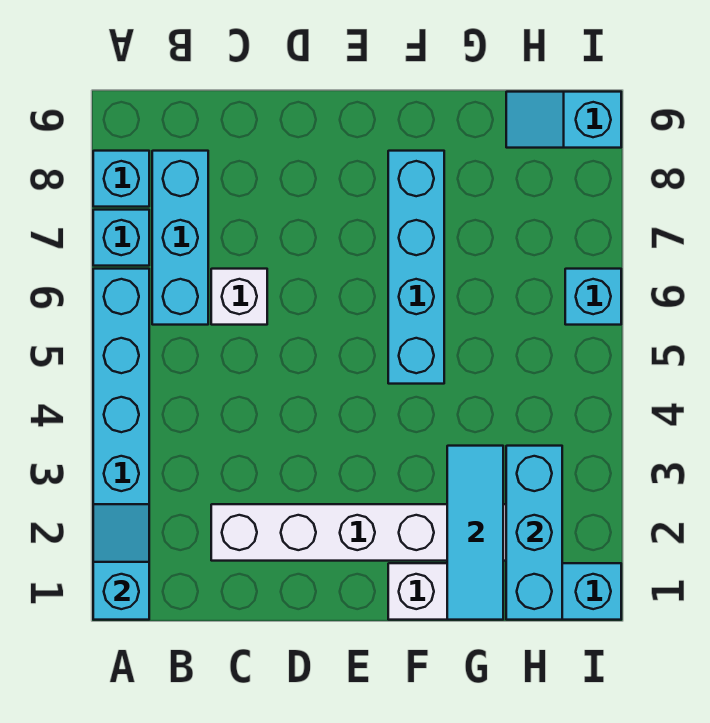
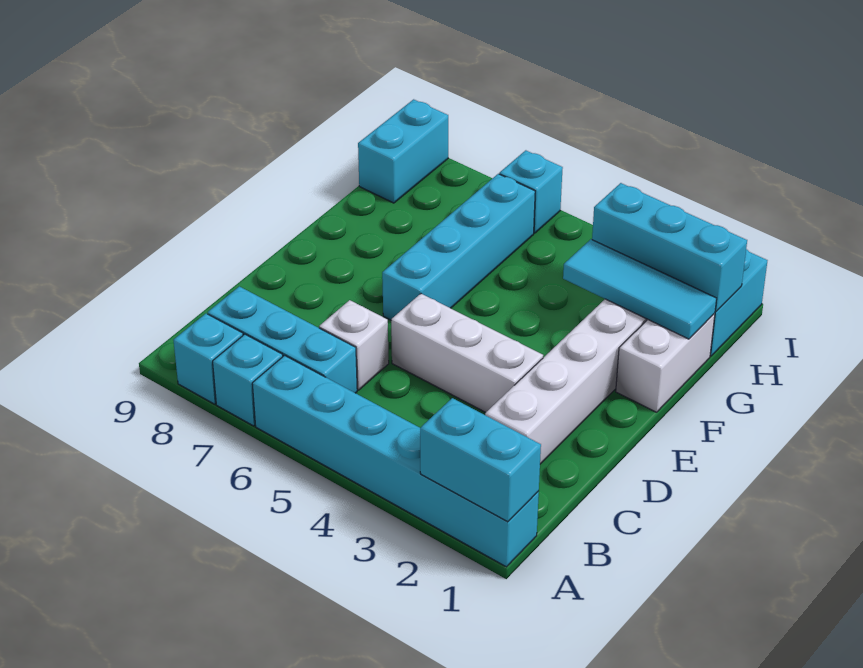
cyan 1x2 slope [93,504,149,620] -> cyan 1x2 brick [420,398,541,522]
none -> white 1x3 brick [391,294,543,412]
cyan 1x4 brick [388,151,444,384] -> cyan 1x4 brick turned to [382,174,535,320]
cyan 1x2 slope [506,92,621,148] -> cyan 1x2 brick [358,99,448,203]

